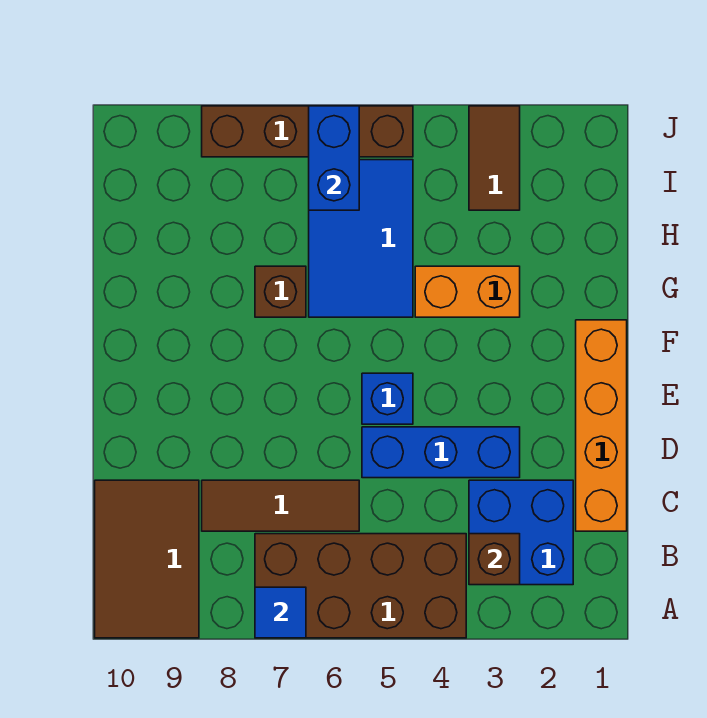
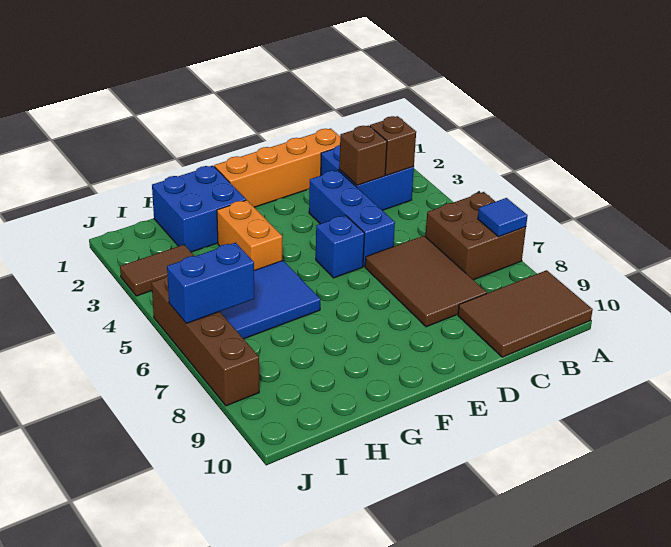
brown 2x4 brick [255,534,466,638] -> brown 2x2 brick [425,192,526,280]
brown 1x3 tile [202,480,359,531] -> brown 2x3 tile [365,236,487,327]
none -> blue 2x2 brick [152,166,246,252]
brown 1x1 brick [255,266,306,317] -> brown 1x1 brick moved to [339,125,387,185]

